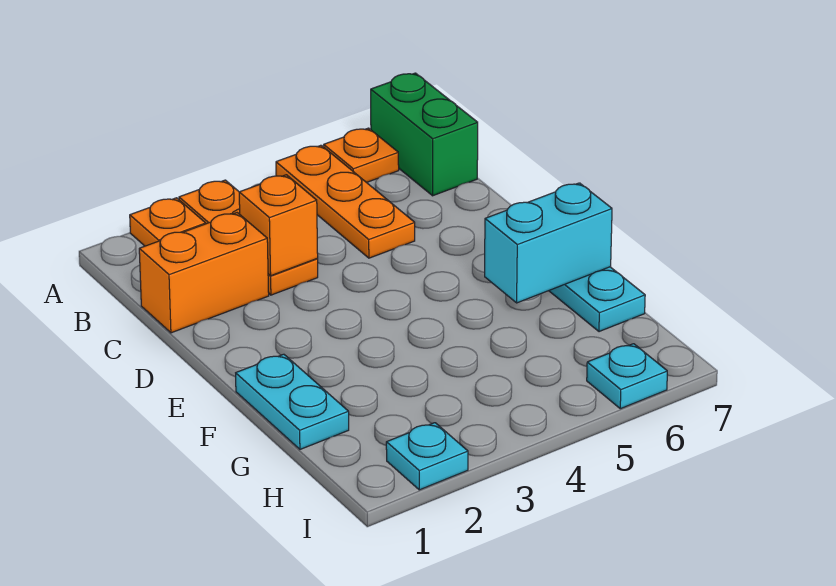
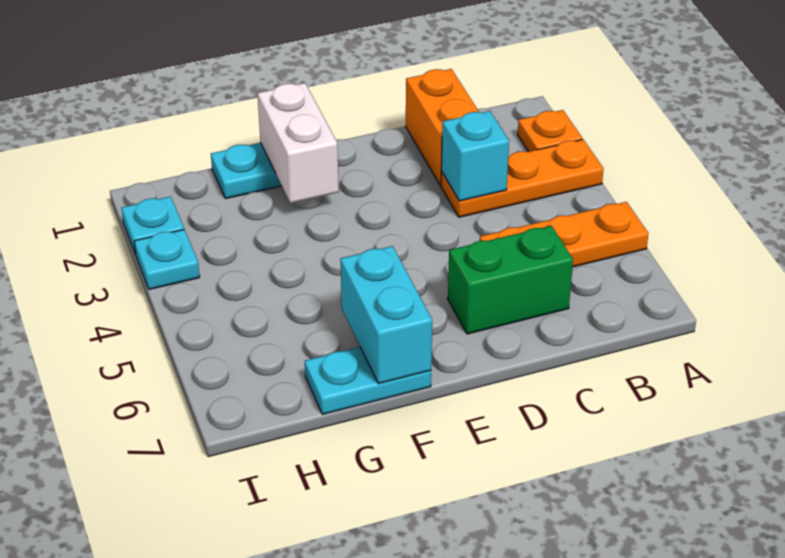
orange 1x1 plate [324,128,399,183] -> none
green 1x2 brick [371,73,478,196] -> green 1x2 brick moved to [448,226,573,334]
orange 1x1 brick [239,175,318,276] -> cyan 1x1 brick [441,111,509,201]
none -> white 1x2 brick [258,83,339,203]
cyan 1x1 plate [587,344,667,409] -> cyan 1x1 plate moved to [134,229,200,289]

